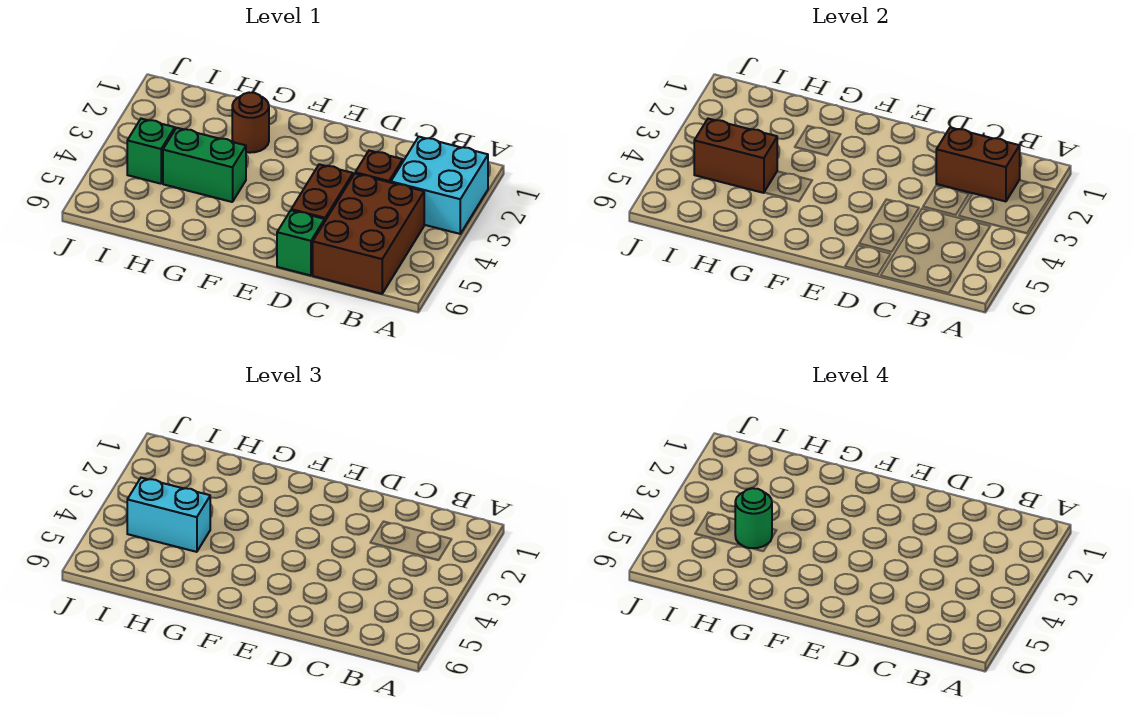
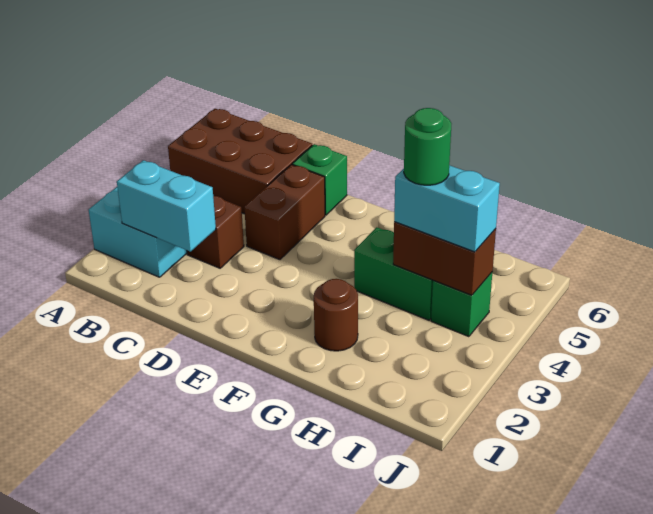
brown 1x2 brick [936,127,1020,201] -> cyan 1x2 brick [117,160,216,252]
brown 2x3 brick [313,174,424,294] -> brown 2x3 brick turned to [168,109,312,214]

